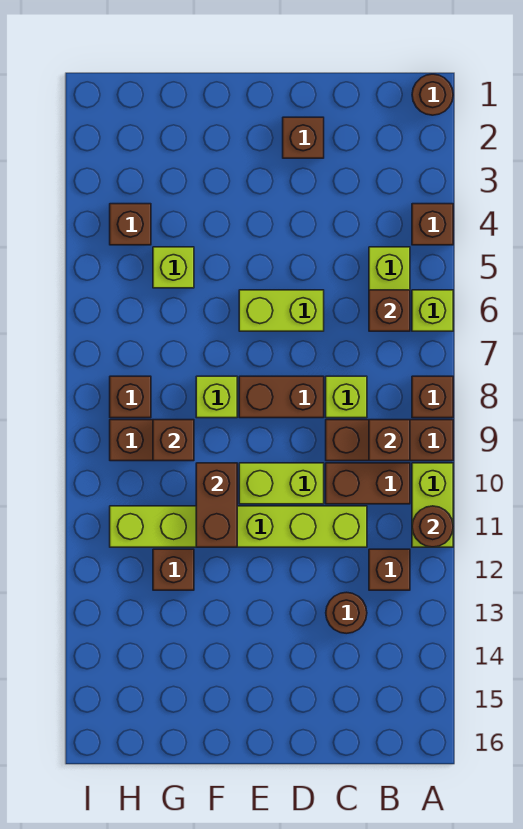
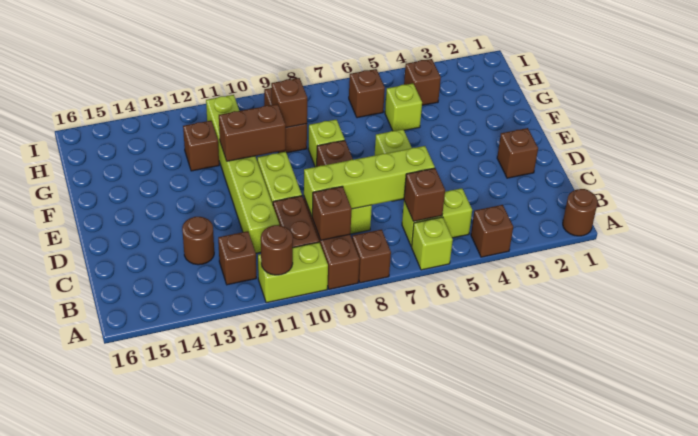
none -> lime 1x4 brick [304,146,435,216]
brown 1x1 brick [110,376,151,418] -> brown 1x1 brick moved to [349,69,385,118]

